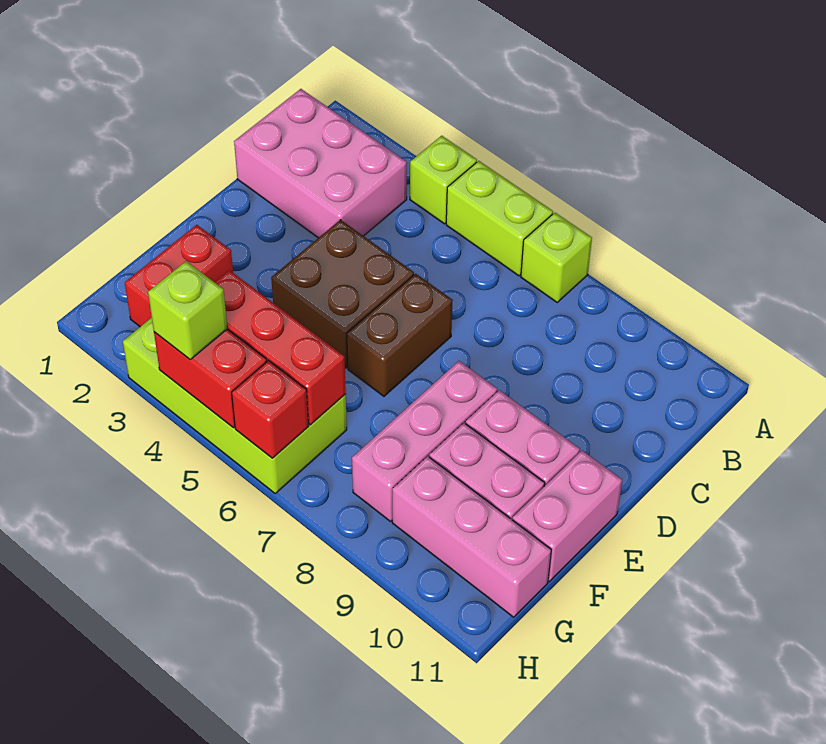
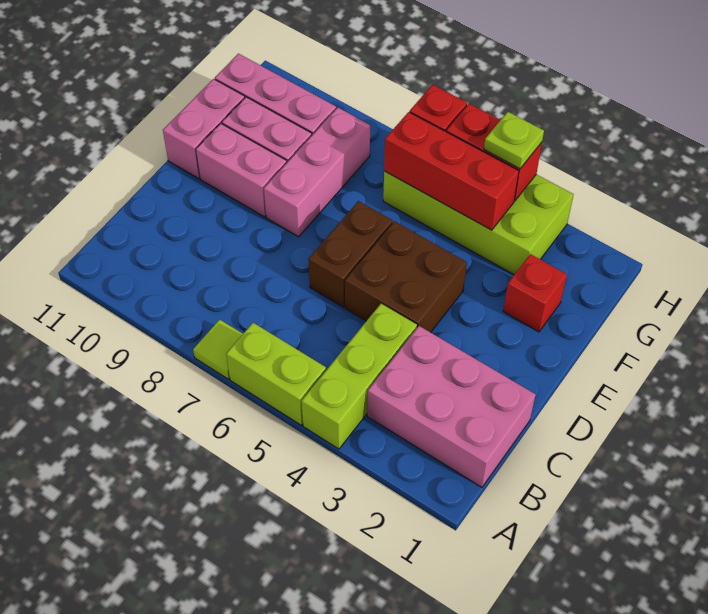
lime 1x1 brick [410,136,477,224] -> lime 1x3 brick [302,304,417,449]
lime 1x1 brick [521,213,592,302] -> lime 1x1 tile [193,320,243,379]
red 1x2 brick [125,225,233,327] -> red 1x1 brick [503,254,567,332]
lime 1x1 brick [148,261,227,359] -> lime 1x1 plate [484,112,544,169]

